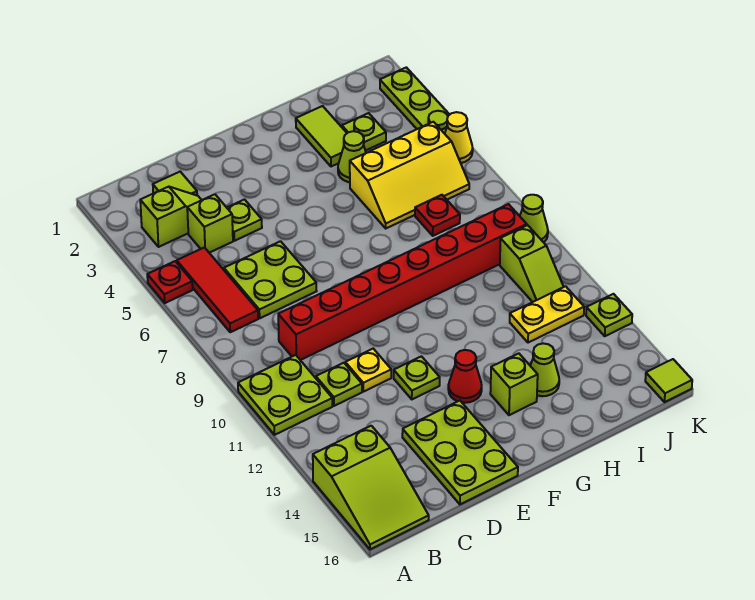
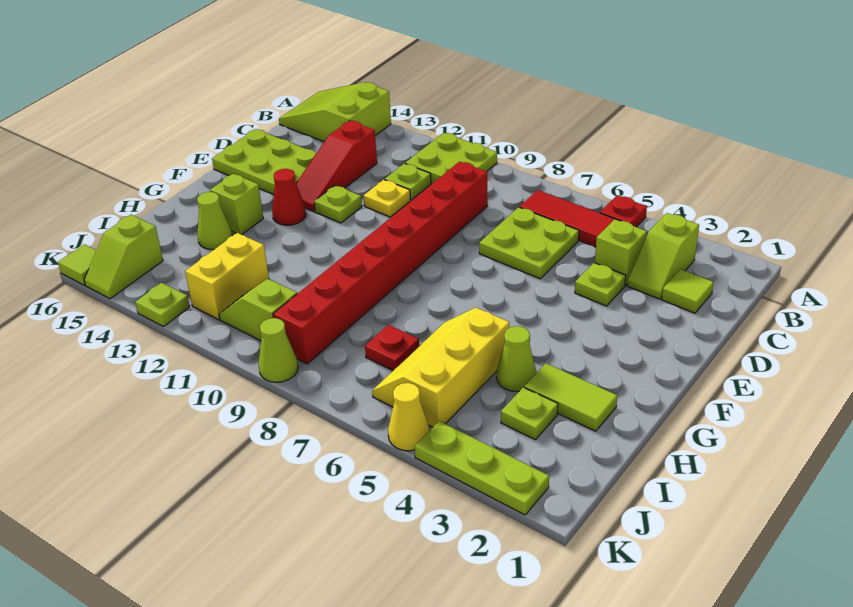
none -> red 1x3 slope [296,120,377,212]
yellow 1x2 plate [510,286,584,343] -> yellow 1x2 brick [185,233,269,319]
none -> lime 1x2 slope [84,215,163,299]

